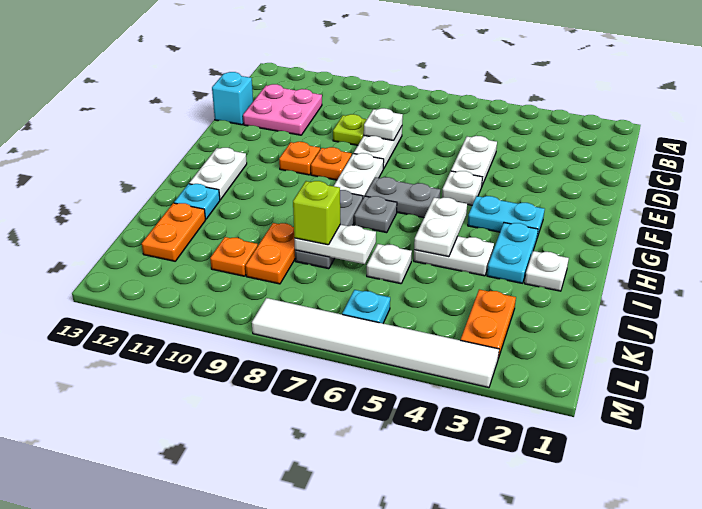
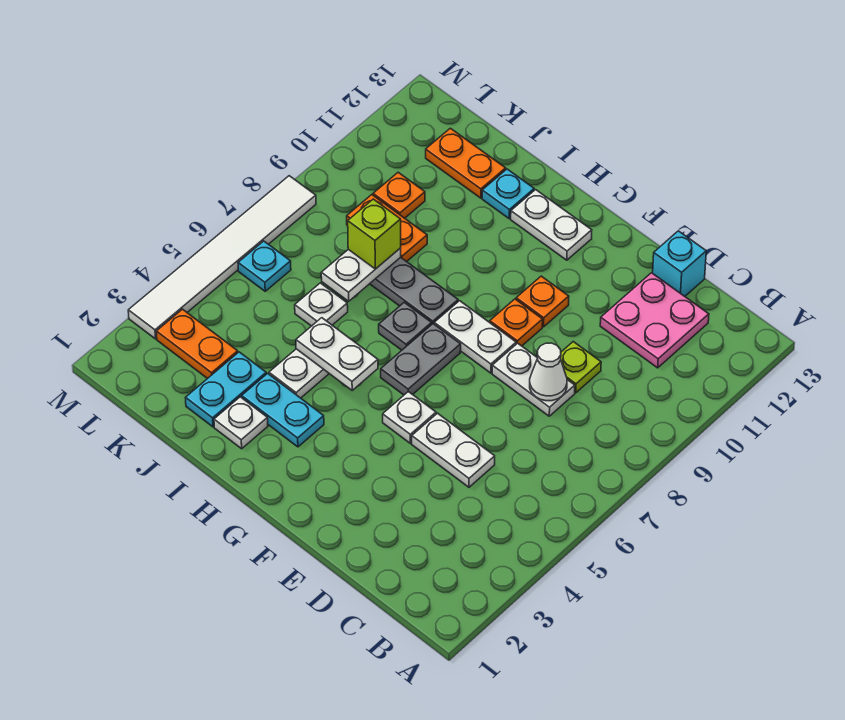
white 1x1 plate [364,108,403,141] -> white 1x1 cone [530,343,567,401]
cyan 1x2 plate [468,196,545,237] -> cyan 1x2 plate moved to [186,352,266,427]

